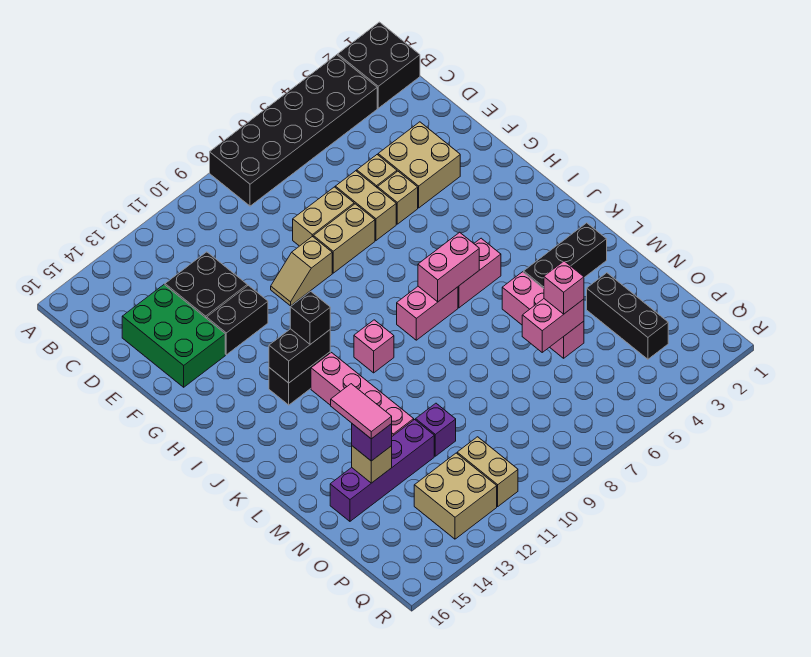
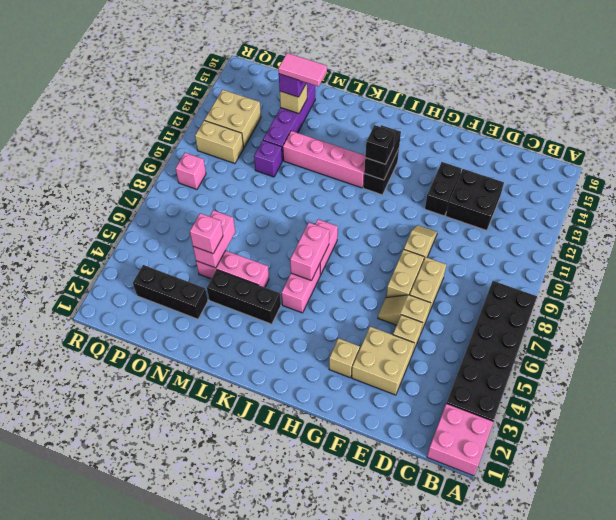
black 2x2 brick [338,22,420,108] -> pink 2x2 brick [427,404,493,476]
green 2x3 brick [122,285,225,387] -> none
tan 1x2 brick [335,171,396,240] -> tan 1x2 slope [378,295,431,332]
tan 1x1 brick [378,171,418,224] -> tan 1x1 brick moved to [329,338,360,377]
pink 1x1 brick [354,320,394,373] -> pink 1x1 brick moved to [176,153,206,189]
black 1x3 brick [524,223,607,289] -> black 1x3 brick turned to [207,270,281,324]

